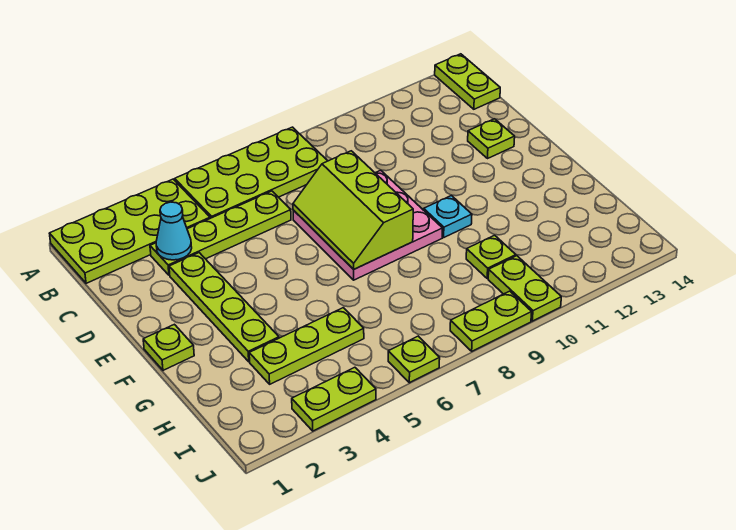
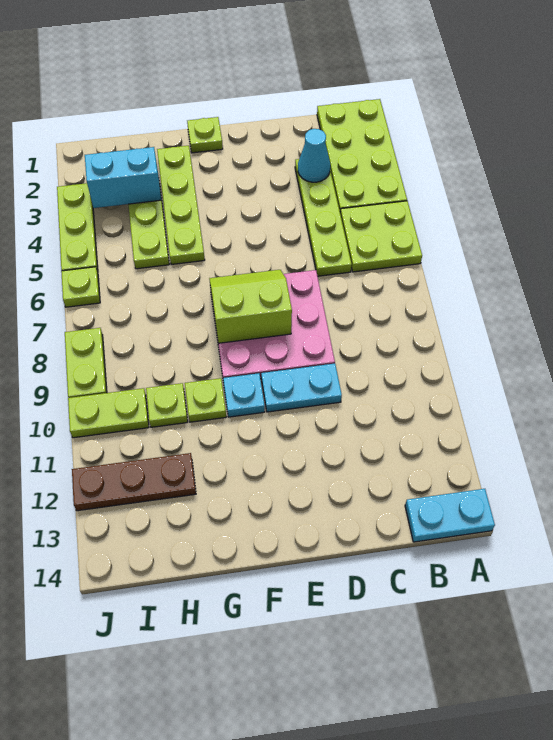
lime 2x4 plate [175,127,327,218] -> lime 2x2 plate [340,201,422,272]
lime 1x2 plate [435,54,500,109] -> cyan 1x2 plate [405,489,495,542]
lime 1x4 plate [169,253,279,362] -> lime 1x4 plate turned to [157,146,205,265]
lime 2x3 slope [293,151,413,269] -> lime 2x2 slope [209,270,292,343]
none -> cyan 1x2 plate [261,364,342,412]
lime 1x1 plate [468,119,515,159] -> lime 1x1 plate moved to [185,378,226,422]
none -> cyan 1x2 brick [85,147,161,208]
none -> brown 1x3 plate [72,453,196,511]
lime 1x2 plate [292,367,376,431] -> lime 1x3 plate [57,183,98,272]

